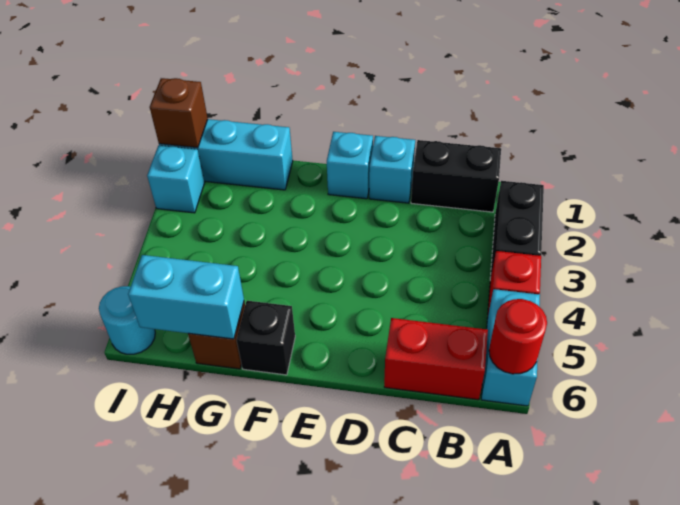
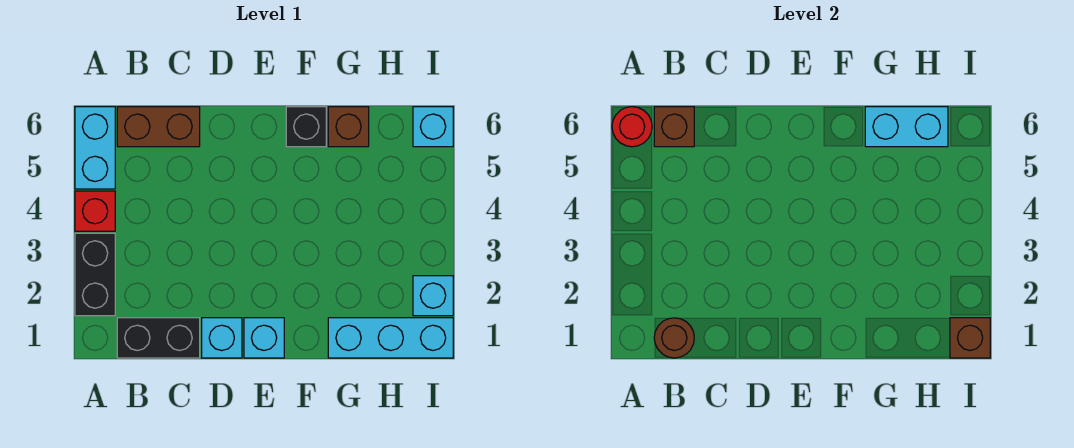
none -> brown 1x1 round brick [654,318,694,358]
red 1x2 brick [384,318,488,400] -> brown 1x2 brick [117,107,200,147]
none -> brown 1x1 brick [654,107,694,147]
cyan 1x1 round brick [99,286,155,354] -> cyan 1x1 brick [413,107,453,147]

